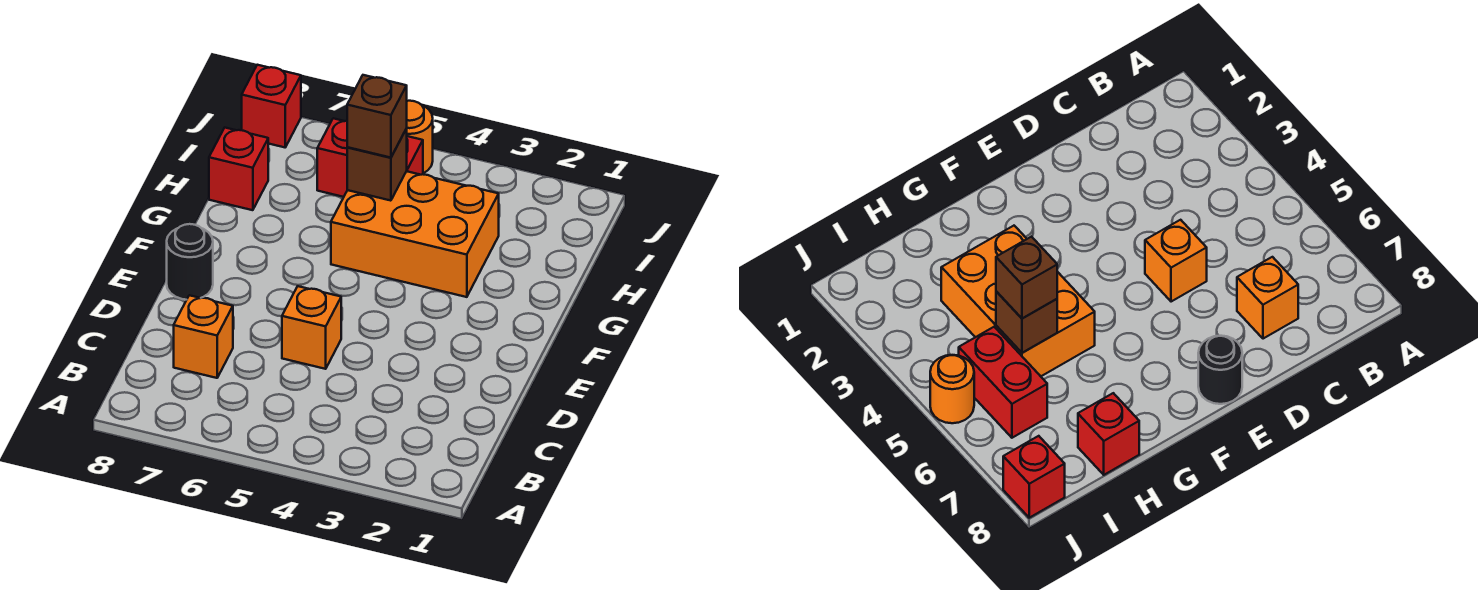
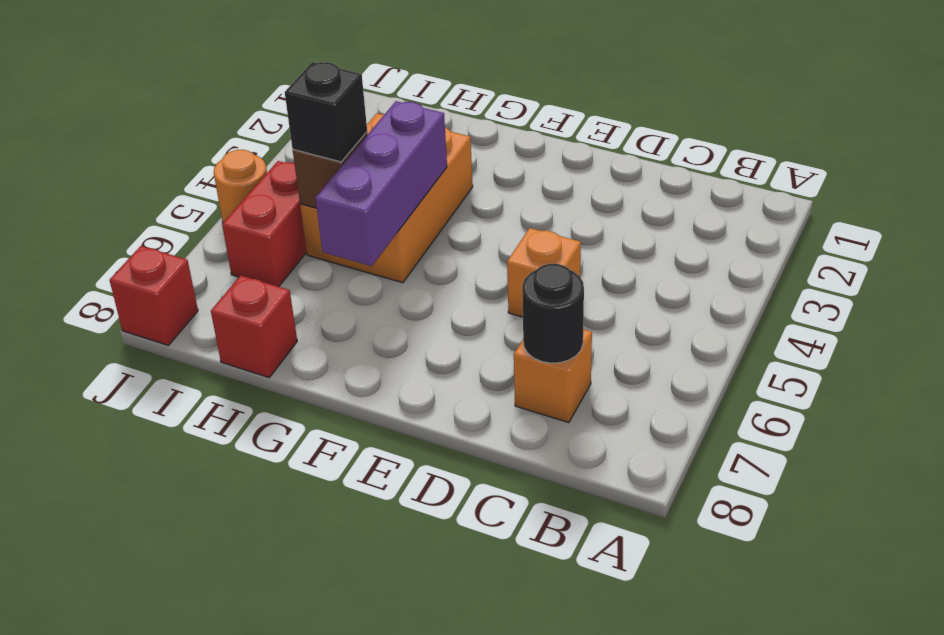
black 1x1 round brick [167,224,213,300] -> black 1x1 round brick moved to [522,264,584,363]
none -> purple 1x3 brick [315,101,447,266]
brown 1x1 brick [347,75,407,158] -> black 1x1 brick [285,62,367,162]

